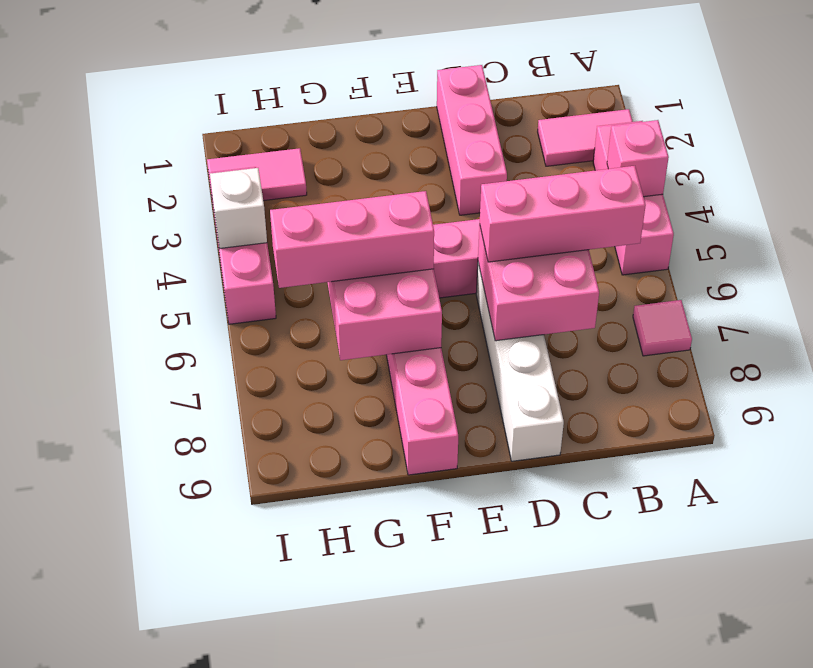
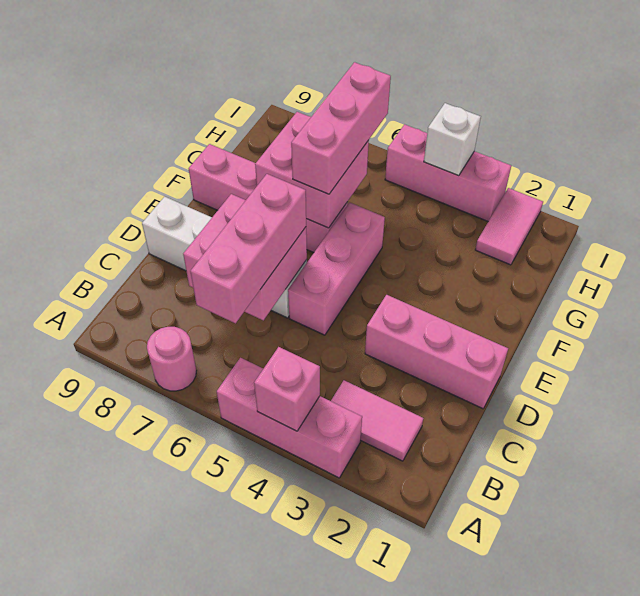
pink 1x2 tile [538,109,633,166] -> pink 1x2 tile turned to [331,380,423,461]
pink 1x1 tile [633,300,692,356] -> pink 1x1 round brick [147,327,197,391]

